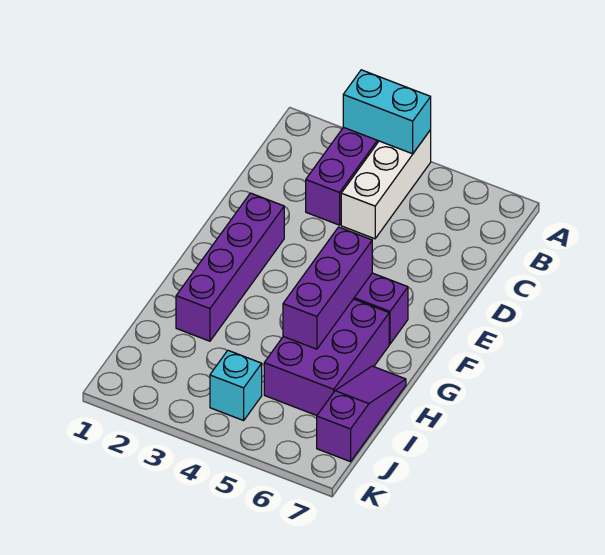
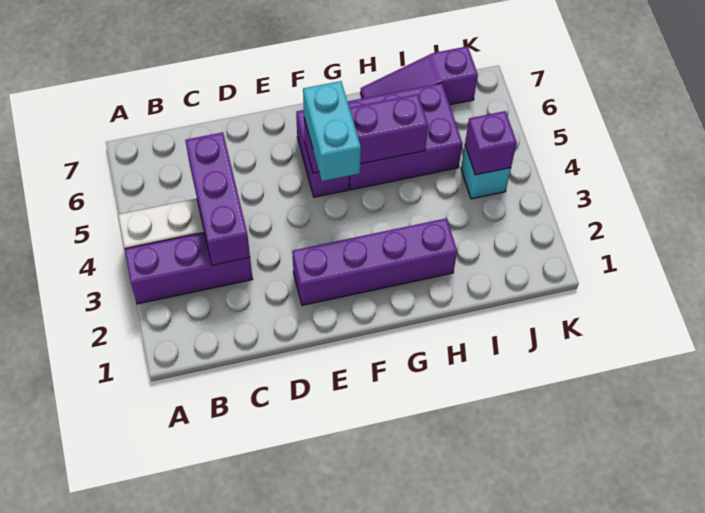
cyan 1x2 brick [343,70,431,154] -> cyan 1x2 brick moved to [303,81,361,181]
none -> purple 1x3 brick [185,132,250,265]
none -> purple 1x1 brick [465,111,517,175]

